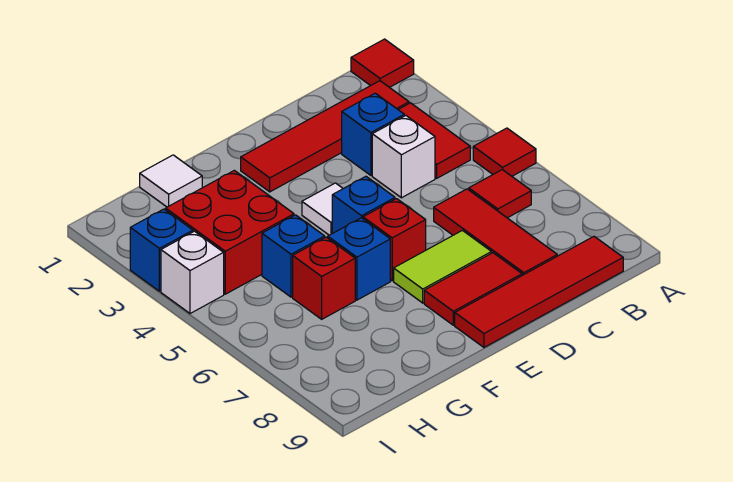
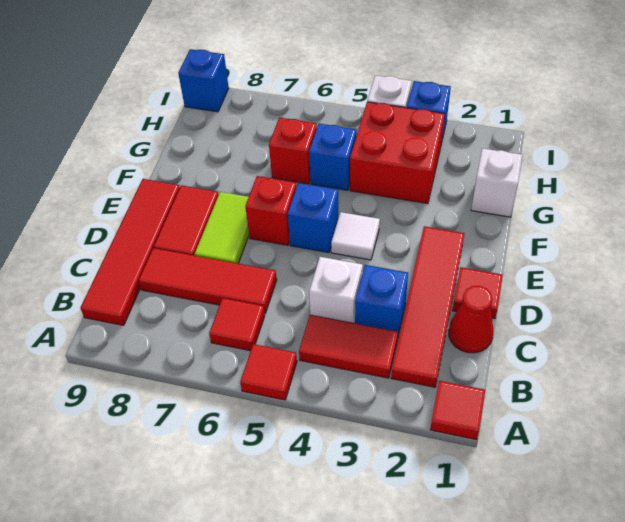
none -> red 1x1 cone [449,286,493,353]
none -> red 1x1 tile [452,267,503,319]
blue 1x1 brick [328,218,390,300] -> blue 1x1 brick moved to [178,49,229,112]
white 1x1 tile [140,155,202,207] -> white 1x1 brick [471,148,522,217]

